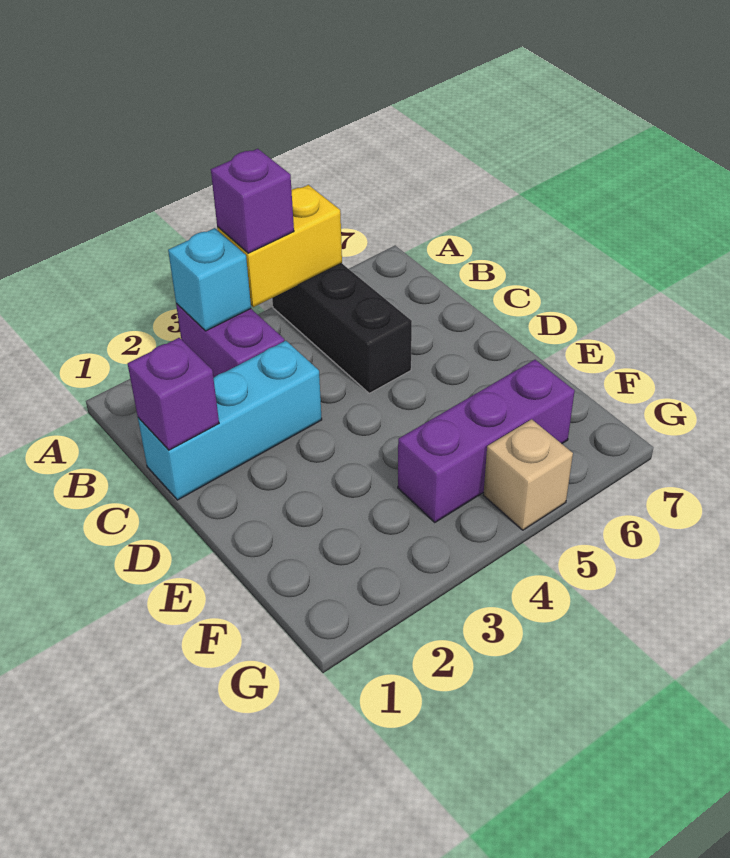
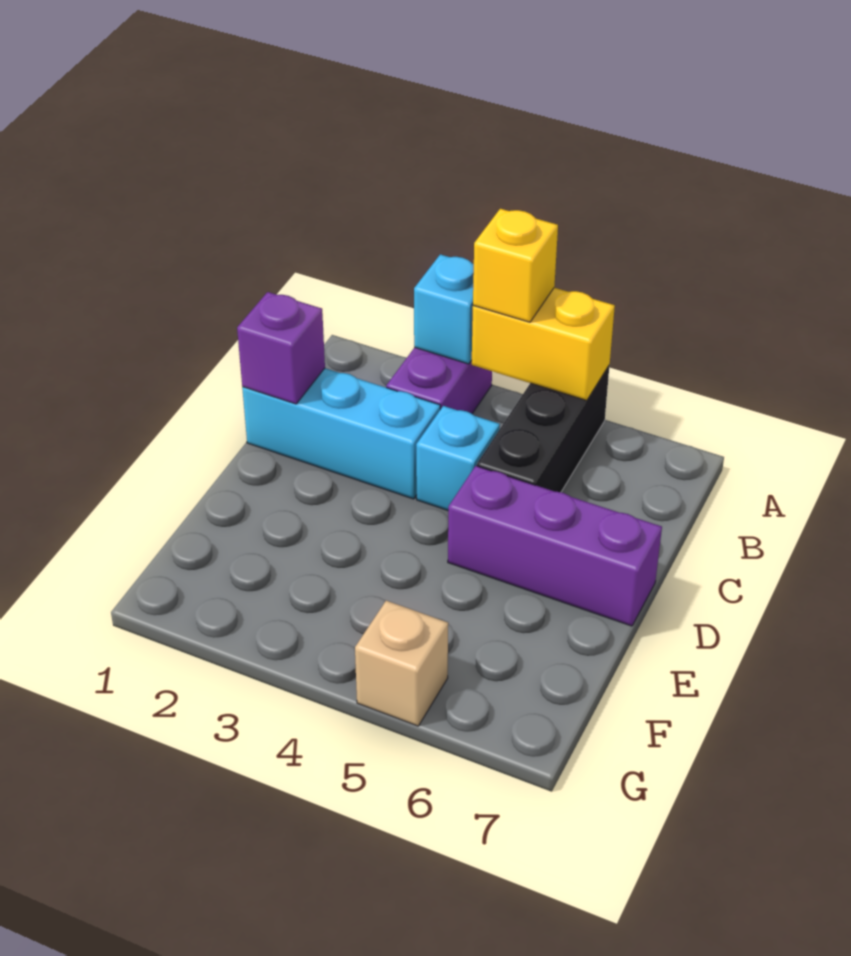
purple 1x1 brick [211,149,294,253] -> yellow 1x1 brick [473,209,558,322]
none -> cyan 1x1 brick [416,406,500,510]
purple 1x3 brick [398,360,574,523] -> purple 1x3 brick moved to [448,466,662,626]

